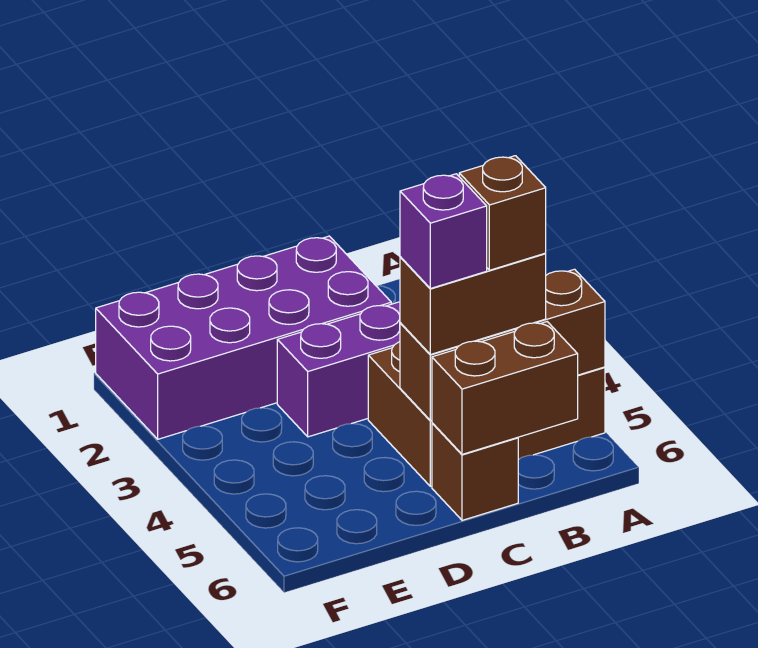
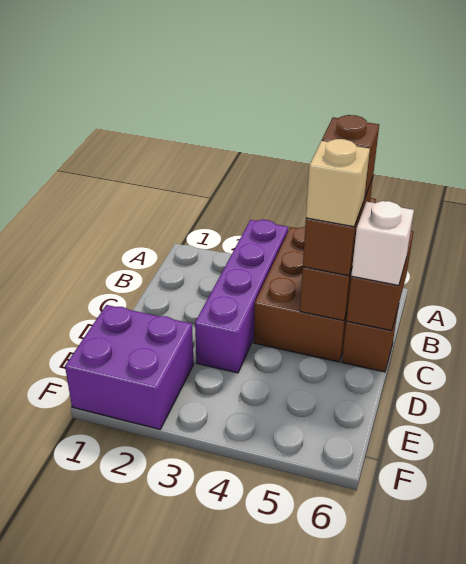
purple 2x4 brick [96,236,391,439] -> purple 2x2 brick [65,305,194,429]
purple 1x1 brick [400,174,487,288] -> tan 1x1 brick [306,139,370,227]
none -> white 1x1 brick [351,201,414,285]

